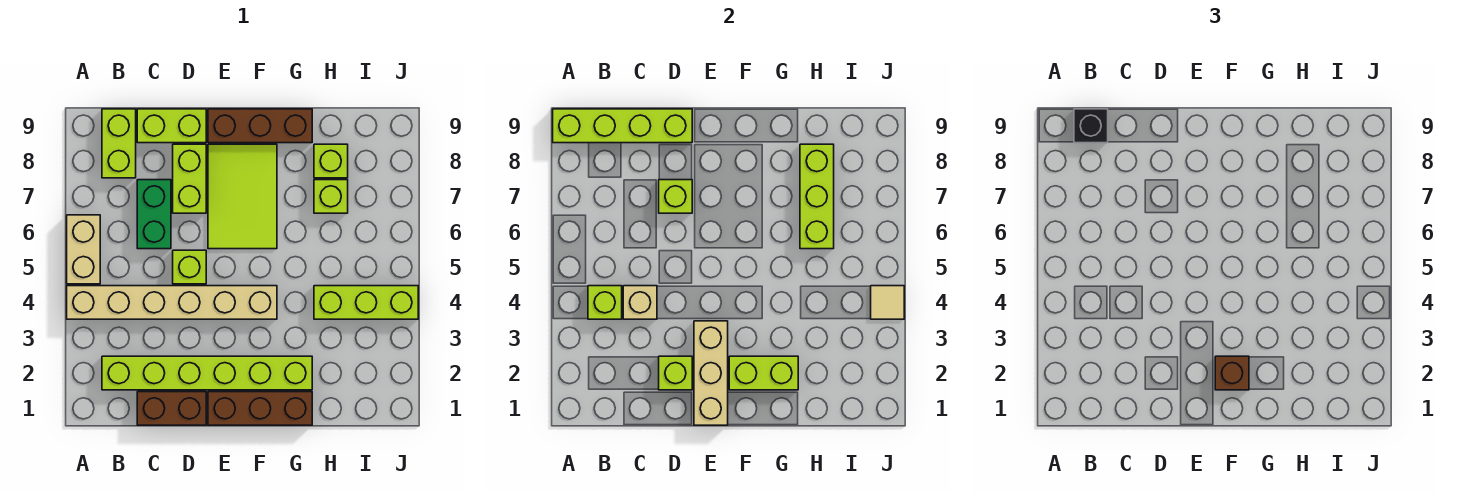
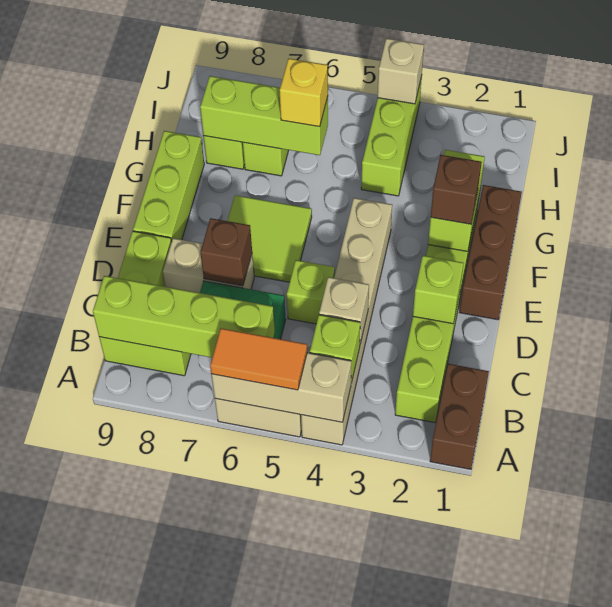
none -> orange 1x2 tile [210,328,307,390]
lime 1x4 brick [553,109,692,143] -> lime 1x4 brick turned to [93,276,275,357]
black 1x1 brick [1074,109,1108,143] -> none
brown 1x2 brick [137,392,206,425] -> brown 1x2 brick moved to [430,364,489,469]
lime 1x2 brick [173,144,206,213] -> tan 1x2 brick [163,238,254,293]
lime 1x1 brick [659,180,692,213] -> brown 1x1 brick [200,218,252,286]
tan 1x3 brick [694,321,728,425] -> tan 1x3 brick moved to [211,353,351,422]
lime 2x3 tile [208,144,277,249] -> lime 2x2 tile [227,195,312,282]
brown 1x3 brick [208,109,312,143] -> lime 1x3 brick [133,131,204,242]
none -> yellow 1x1 brick [280,59,328,127]
tan 1x1 tile [871,286,904,319] -> tan 1x1 brick [378,38,424,104]

